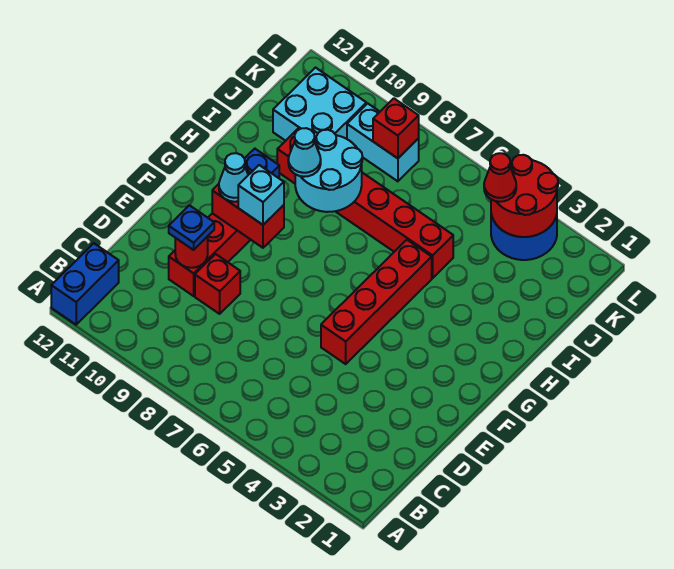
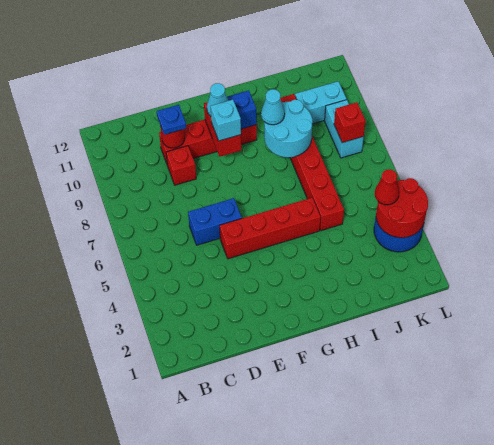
blue 1x2 brick [51,243,119,325] -> blue 1x2 brick moved to [188,198,242,245]
cyan 2x2 brick [273,68,366,141] -> cyan 1x2 brick [295,81,347,124]

